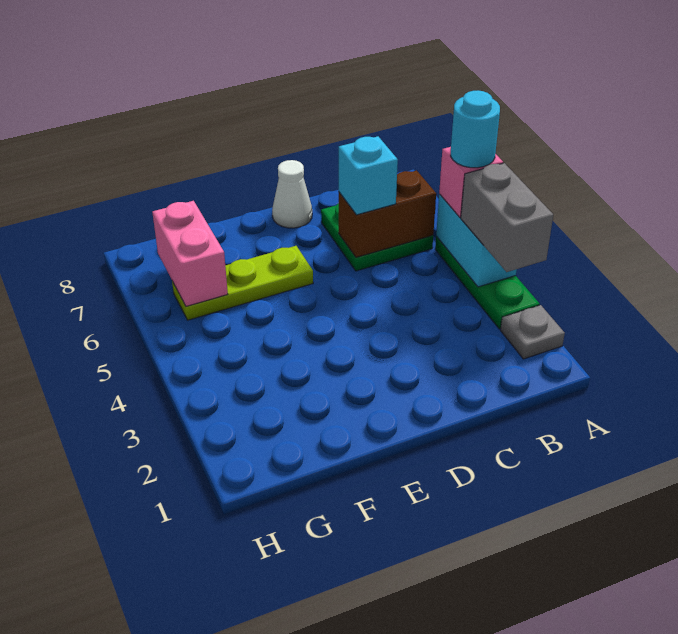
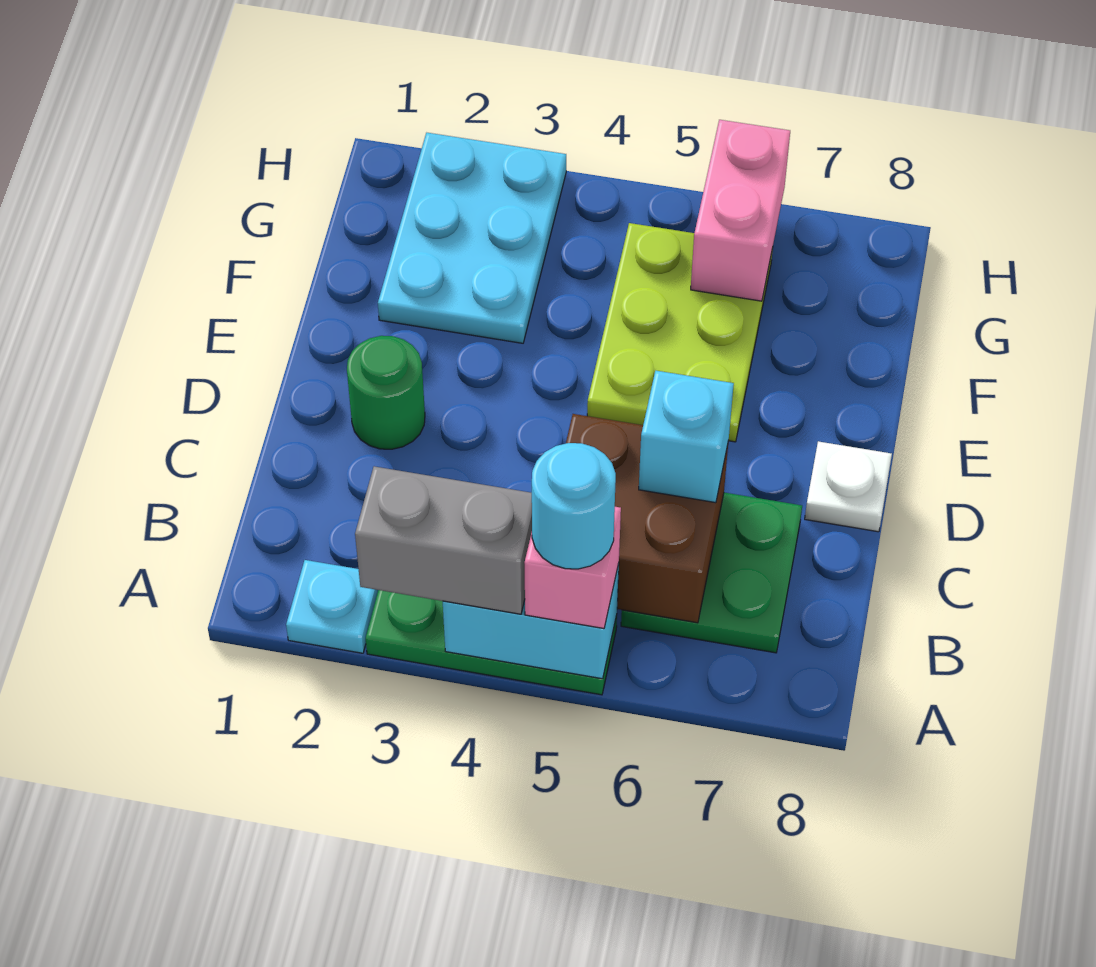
grey 1x1 plate [500,305,565,359] -> cyan 1x1 plate [286,560,378,653]
brown 1x2 brick [339,170,436,257] -> brown 2x2 brick [566,414,728,623]
none -> green 1x1 round brick [347,336,425,449]
white 1x1 cone [272,160,312,228] -> white 1x1 plate [805,441,892,532]
lime 1x3 plate [172,246,313,320] -> lime 2x3 plate [587,223,773,442]
none -> cyan 2x3 plate [378,133,566,343]
pink 1x2 brick [152,201,228,306] -> pink 1x2 brick turned to [691,120,790,301]

